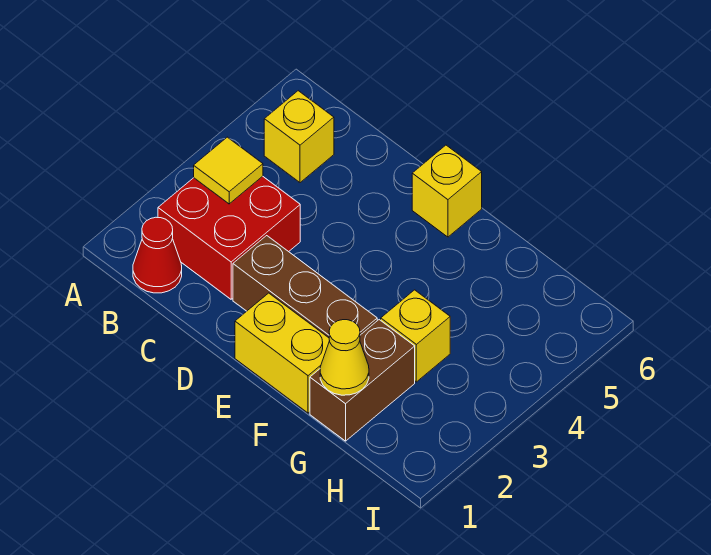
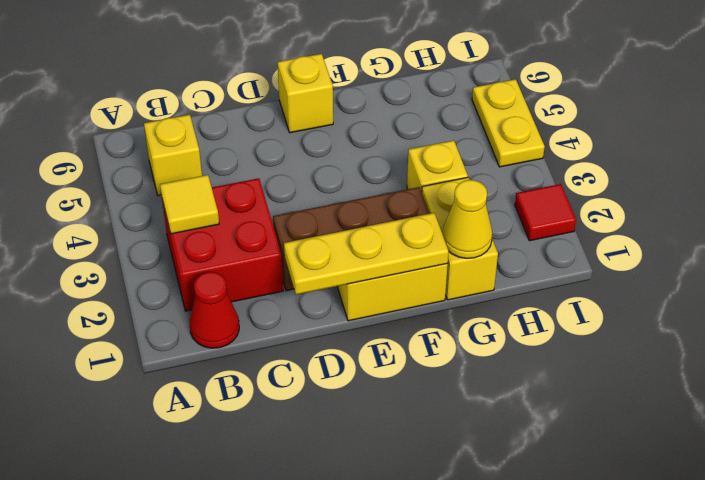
none -> yellow 1x3 plate [284,213,449,295]
brown 1x2 brick [310,320,415,441] -> yellow 1x2 brick [422,177,498,300]
none -> red 1x1 tile [515,184,576,241]
none -> yellow 1x2 plate [472,79,545,167]

